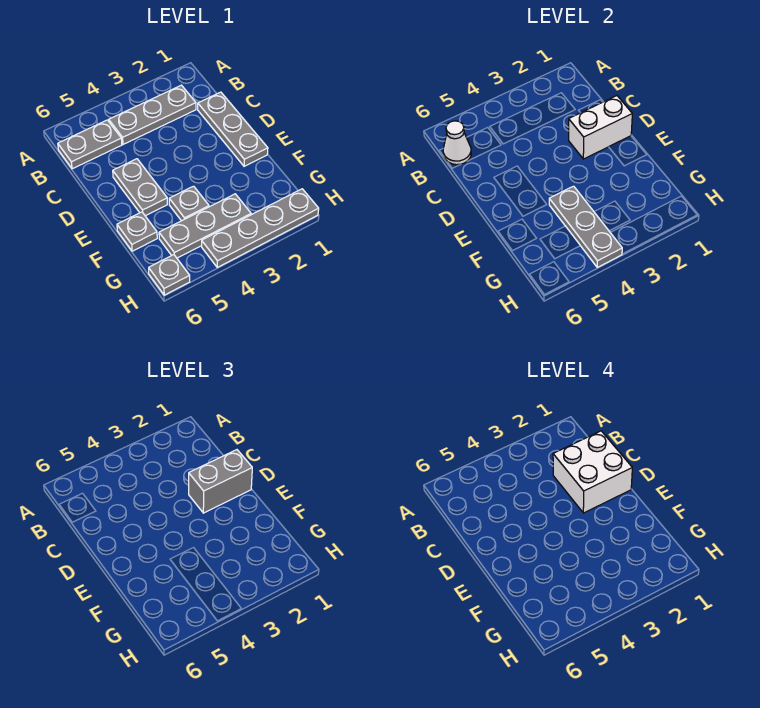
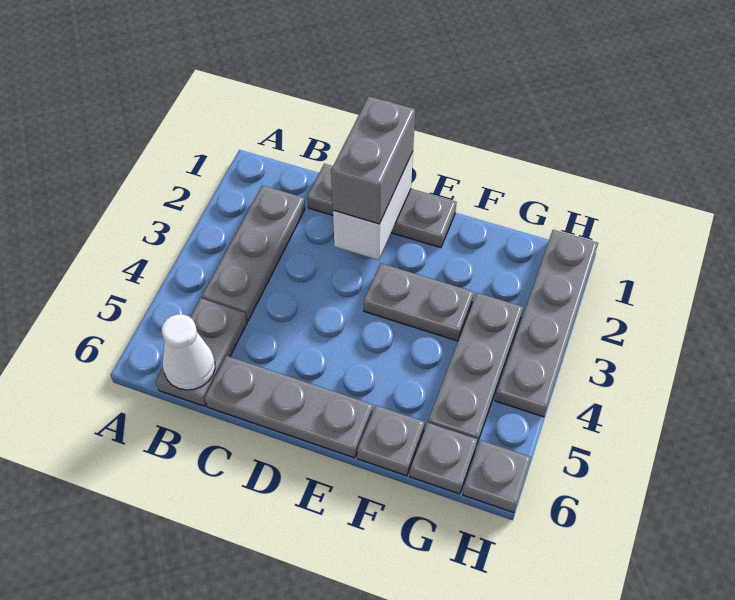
white 2x2 brick [553,431,632,513] -> none
grey 1x2 plate [113,159,167,216] -> grey 1x2 plate moved to [364,263,474,341]
grey 1x1 plate [169,186,209,221] -> grey 1x1 plate moved to [409,423,478,494]
grey 1x3 plate [549,186,622,267] -> grey 1x3 plate moved to [205,356,373,458]

